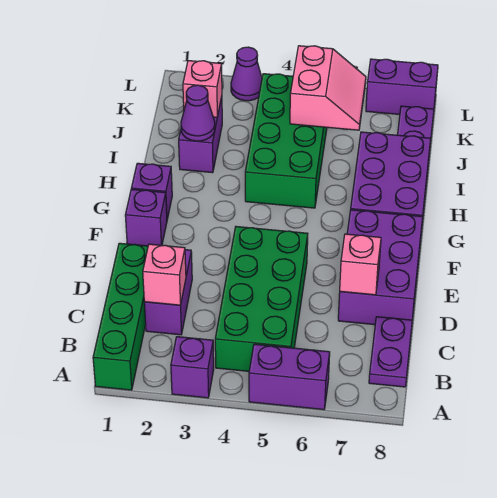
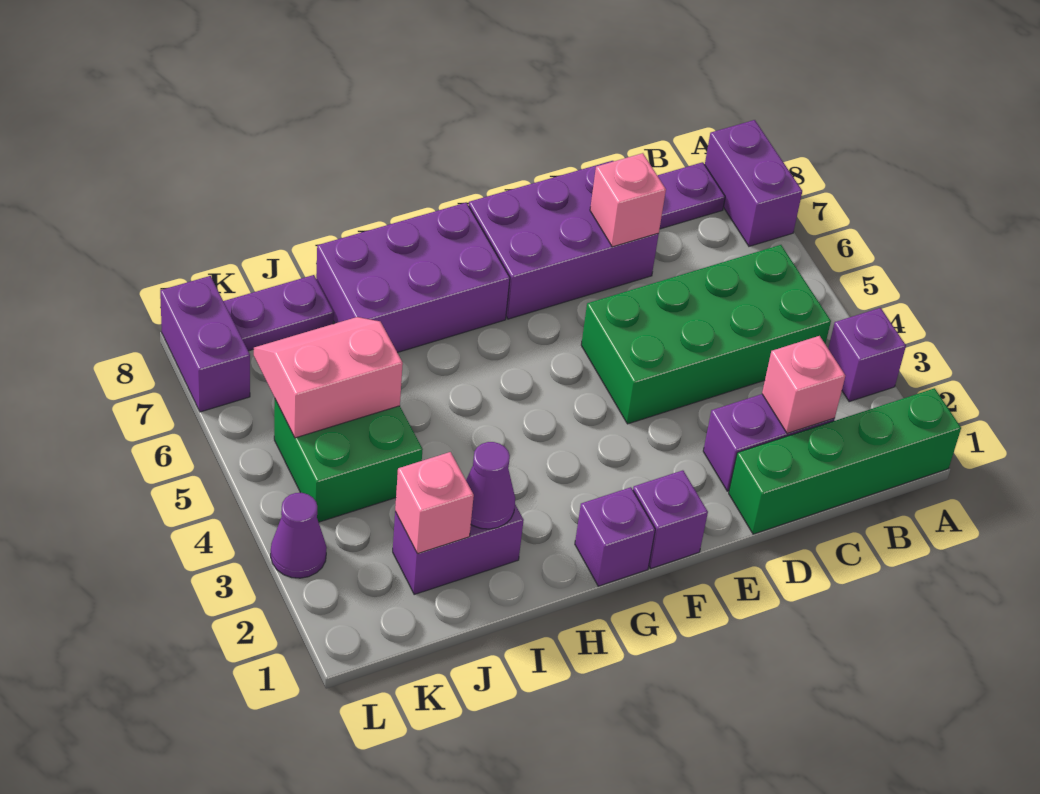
purple 1x2 brick [249,344,330,410] -> purple 1x2 brick moved to [705,120,802,246]
green 2x4 brick [245,74,327,208] -> green 2x2 brick [274,400,423,522]

